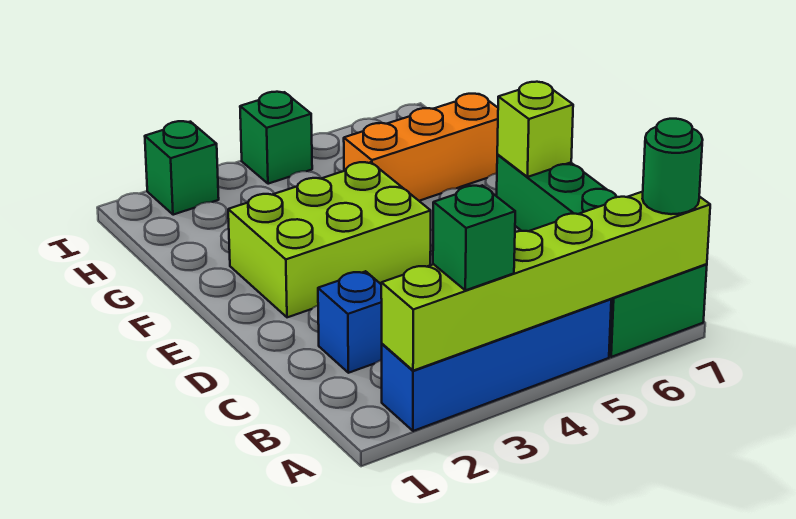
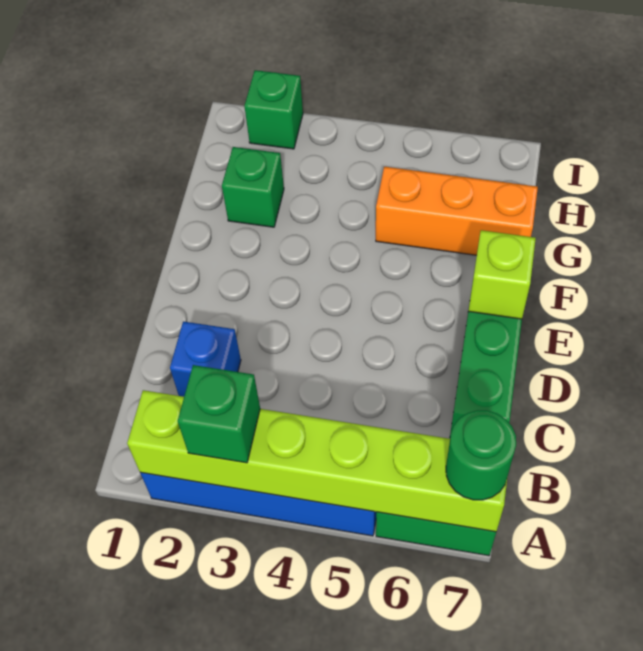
lime 2x3 brick [228,162,431,317] -> none
green 1x1 brick [240,92,312,184] -> green 1x1 brick moved to [222,147,284,227]

